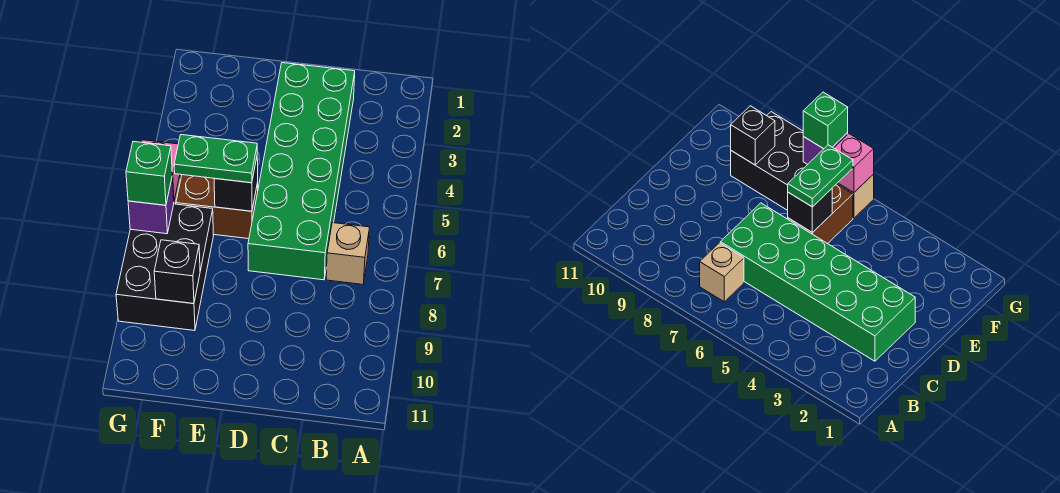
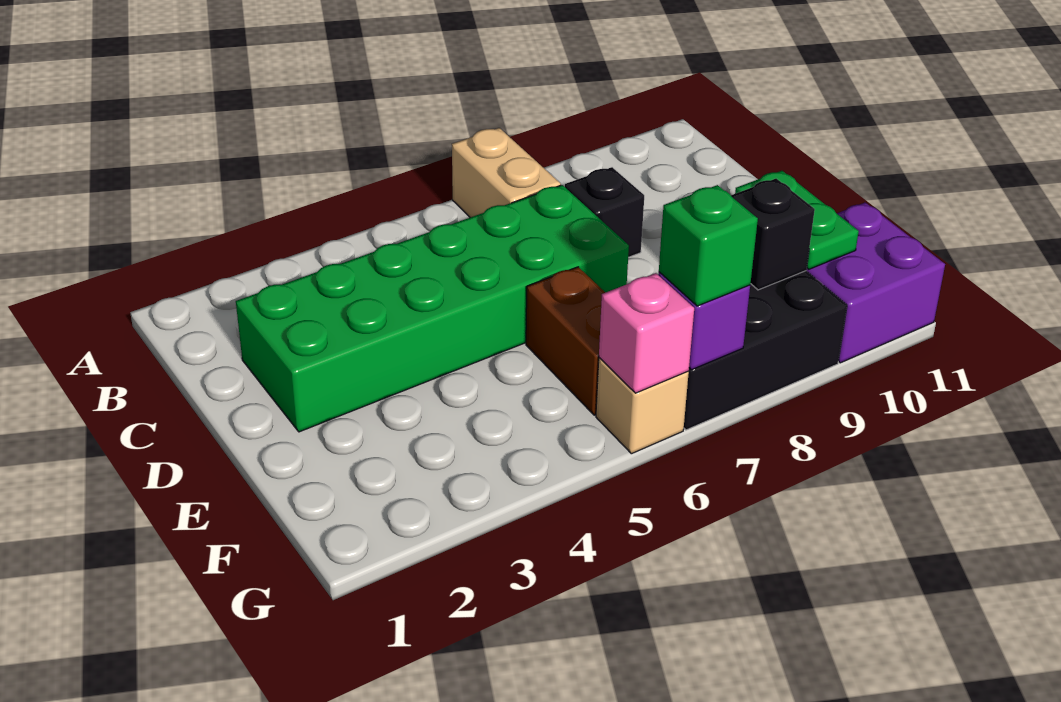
tan 1x1 brick [326,223,370,284] -> tan 1x2 brick [452,128,561,217]
black 1x1 brick [214,158,258,211] -> black 1x1 brick moved to [565,167,644,257]
green 1x2 plate [174,135,257,183] -> green 1x2 plate moved to [735,171,859,269]
none -> purple 2x2 brick [806,203,945,363]

